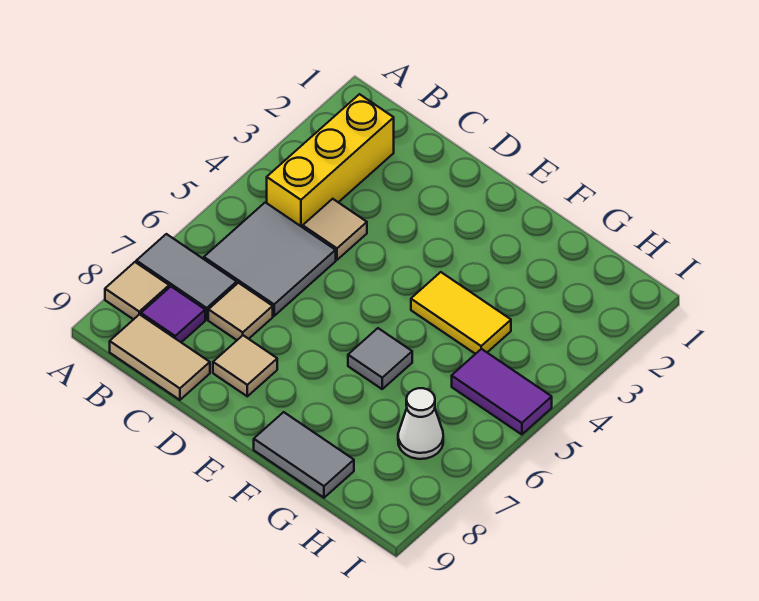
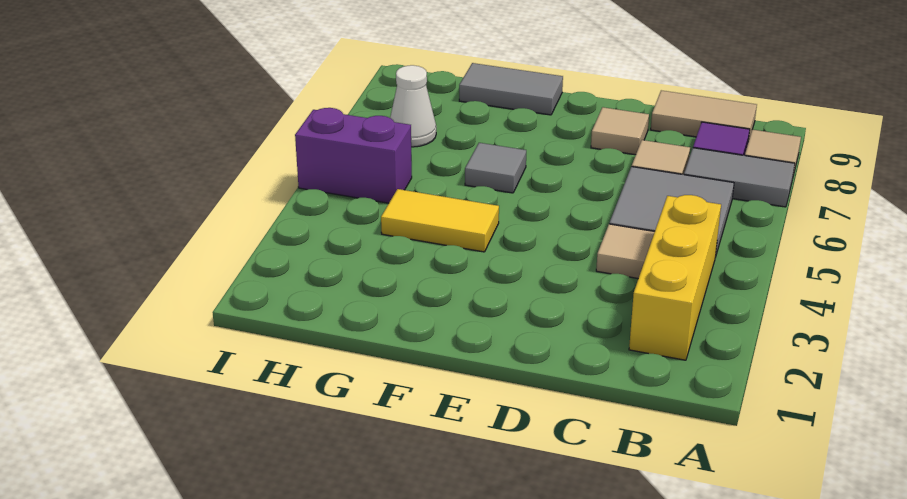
purple 1x2 tile [452,349,552,435] -> purple 1x2 brick [295,108,412,203]

